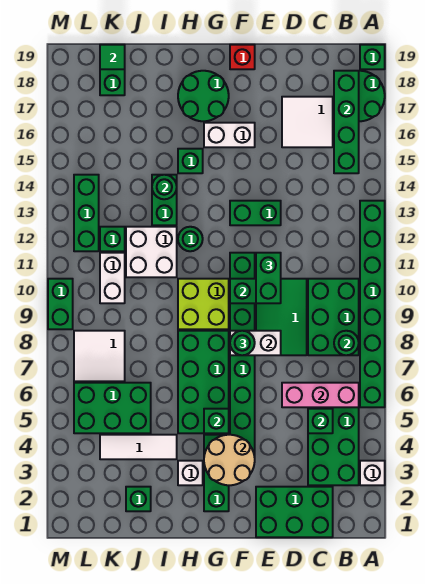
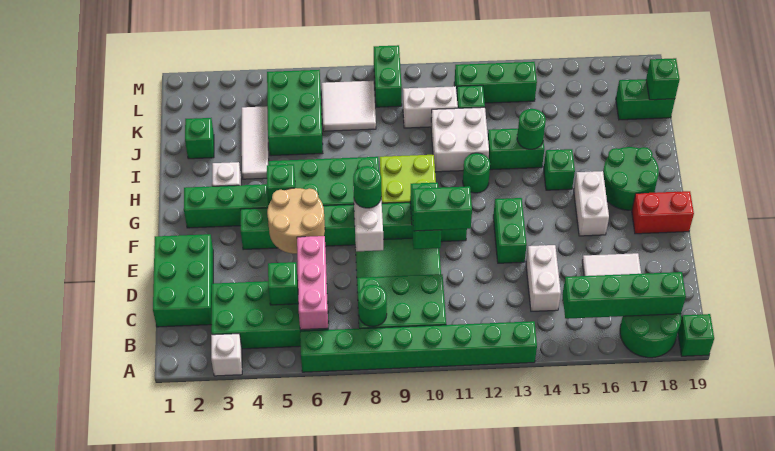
none -> white 1x2 brick [526,245,561,311]
tan 2x2 round brick [204,435,255,485] -> tan 2x2 round brick moved to [267,188,325,254]
red 1x1 brick [230,45,255,69] -> red 1x2 brick [632,191,694,234]
green 1x1 tile [100,45,125,69] -> green 1x1 brick [646,58,680,100]
green 1x2 brick [48,279,73,329] -> green 1x2 brick turned to [374,45,402,107]

